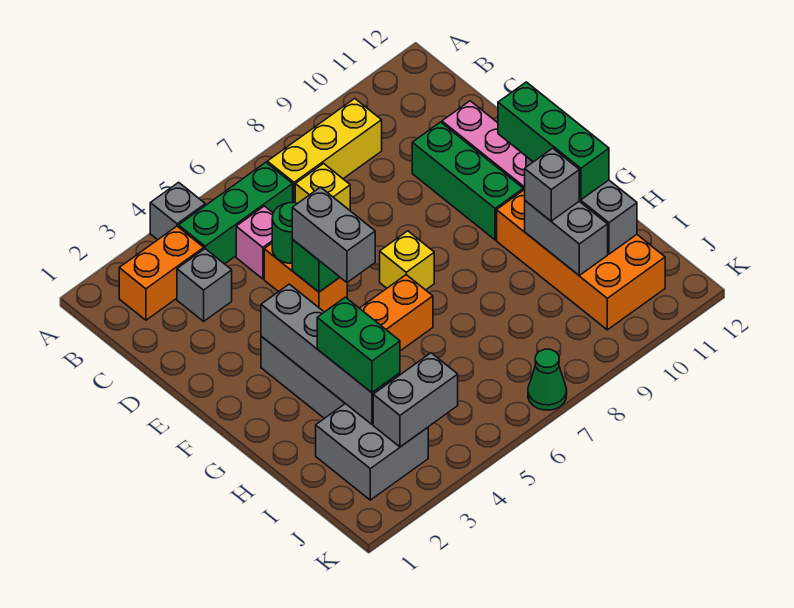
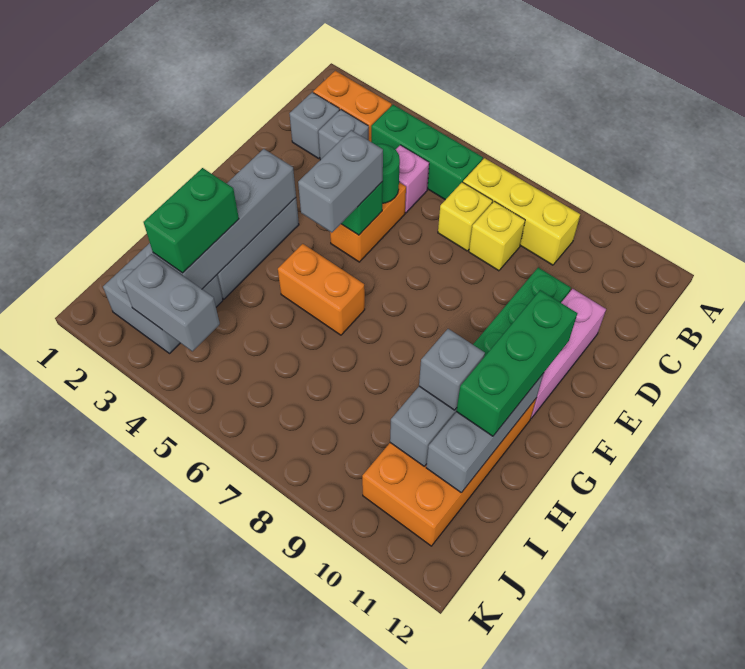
grey 1x1 brick [150,182,205,240] -> grey 1x1 brick moved to [289,92,340,158]
yellow 1x1 brick [380,231,434,290] -> yellow 1x1 brick moved to [469,201,525,271]
green 1x1 cone [528,349,567,410] -> none

